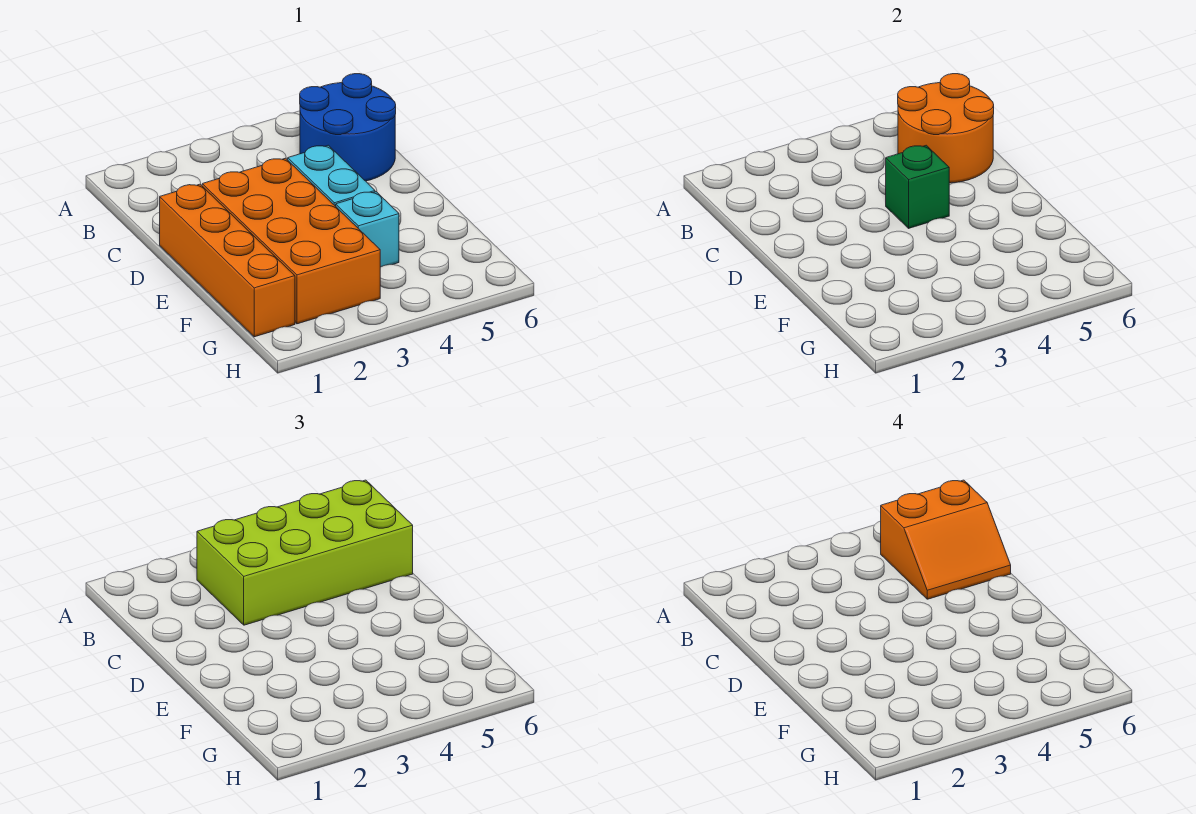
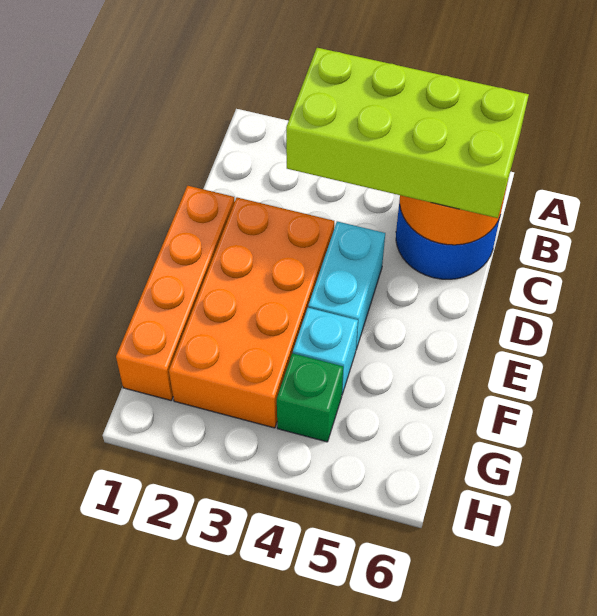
orange 2x2 slope [881,480,1011,599] -> none
green 1x1 brick [886,145,949,228] -> green 1x1 brick moved to [277,353,343,442]

